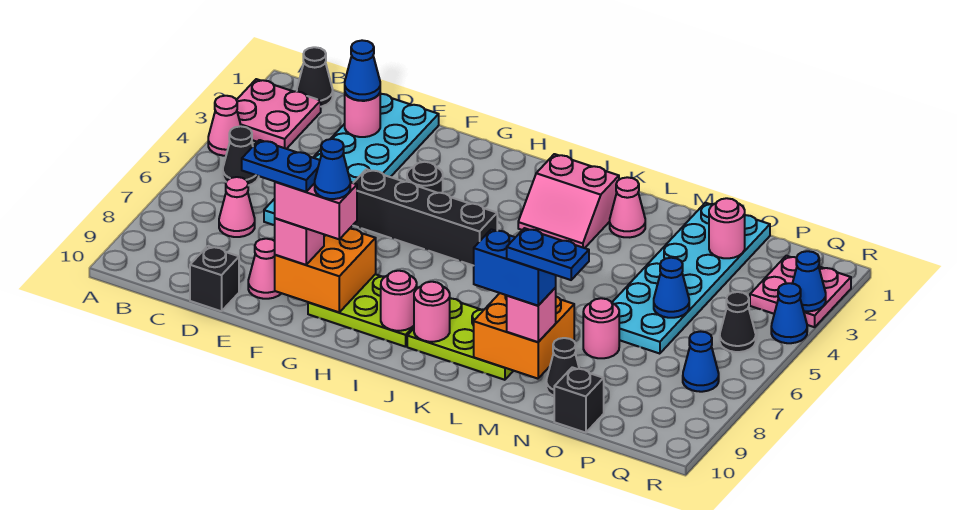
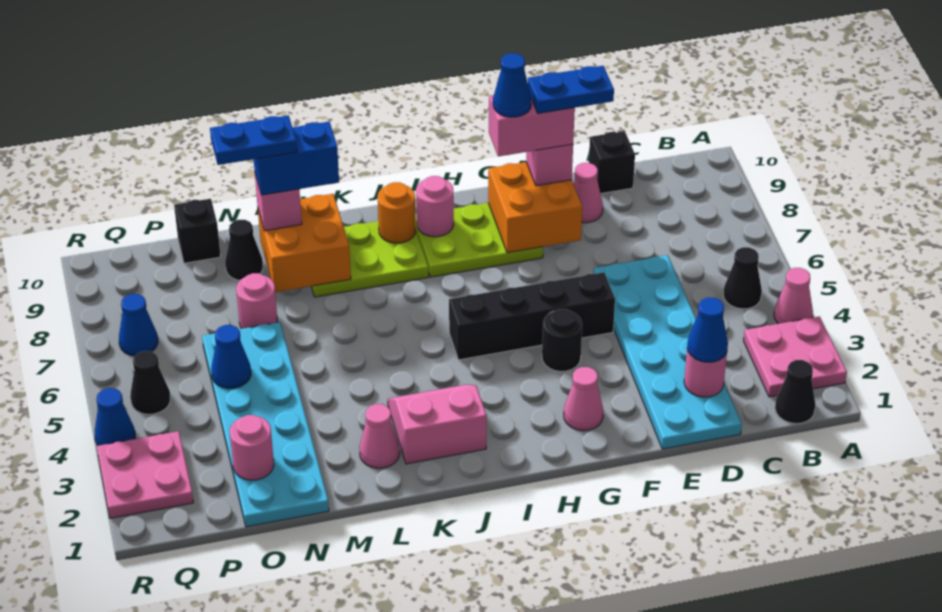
pink 1x1 cone [219,177,255,237] -> pink 1x1 cone moved to [564,367,604,431]
pink 1x1 round brick [414,282,450,342] -> orange 1x1 round brick [378,182,416,243]
blue 1x1 cone [792,251,826,311] -> none

